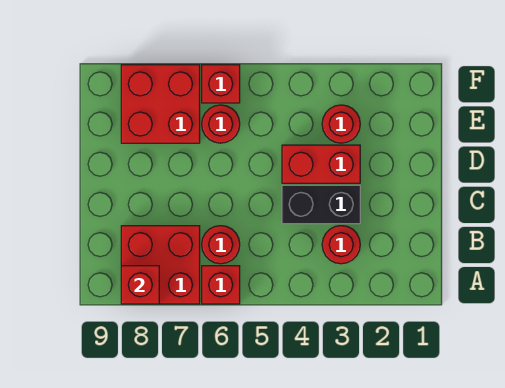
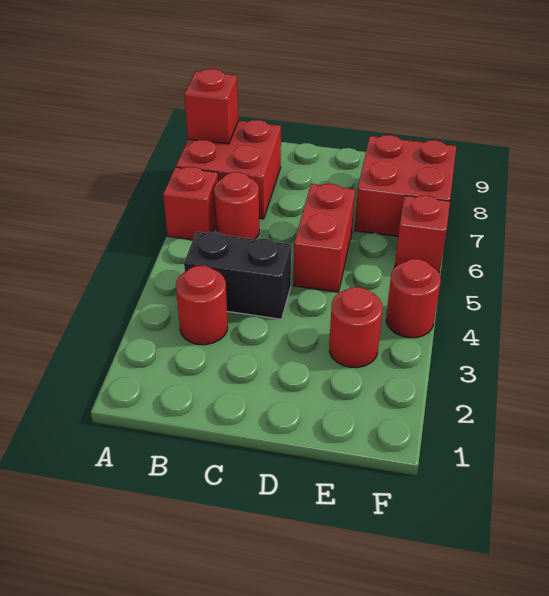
black 1x2 brick [282,185,360,224] -> black 1x2 brick turned to [184,232,291,319]
red 1x2 brick [282,145,360,183] -> red 1x2 brick moved to [293,184,355,292]
red 1x1 round brick [202,105,240,143] -> red 1x1 round brick moved to [386,259,441,338]

